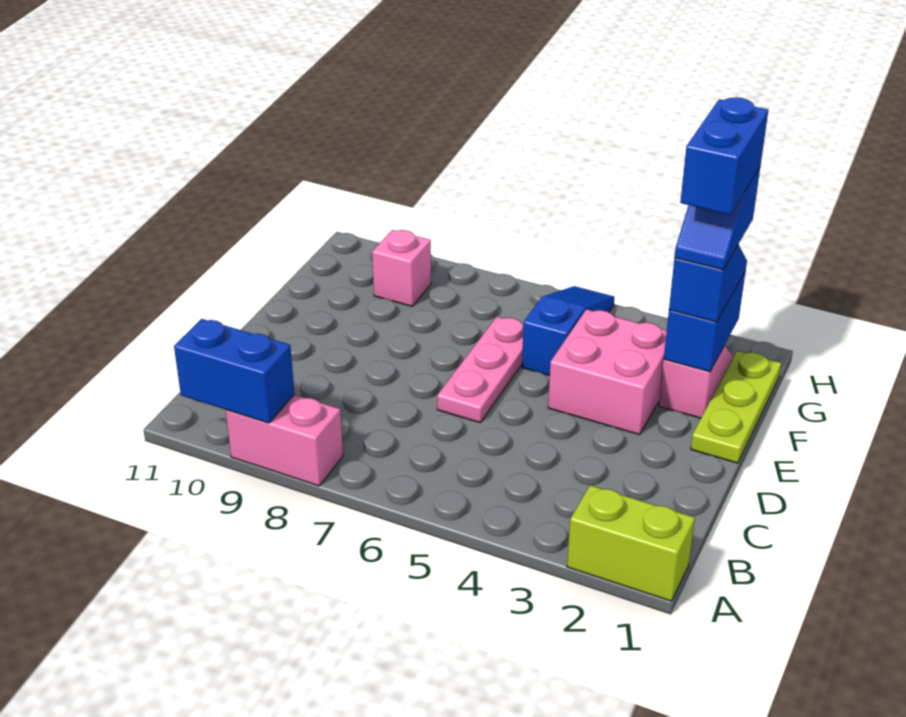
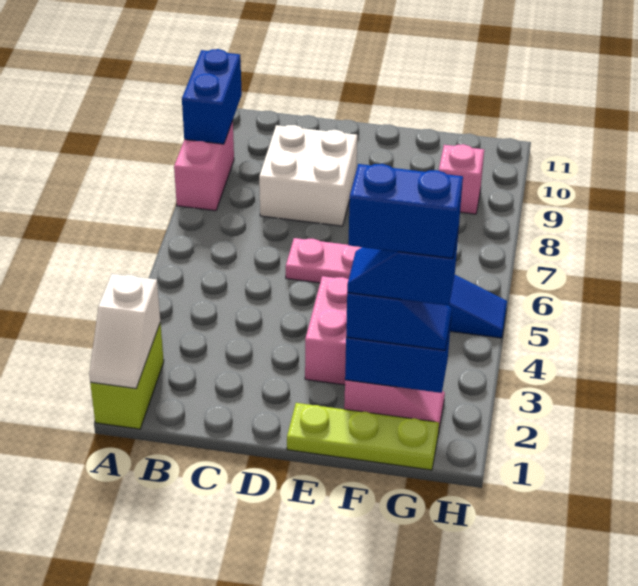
none -> white 1x2 slope [89,274,160,388]
none -> white 2x2 brick [259,125,357,226]

